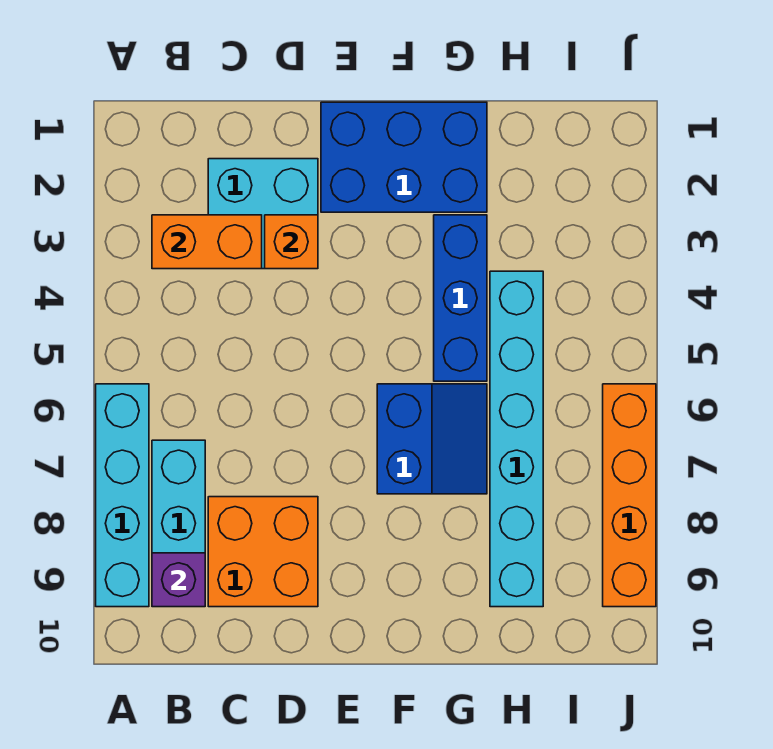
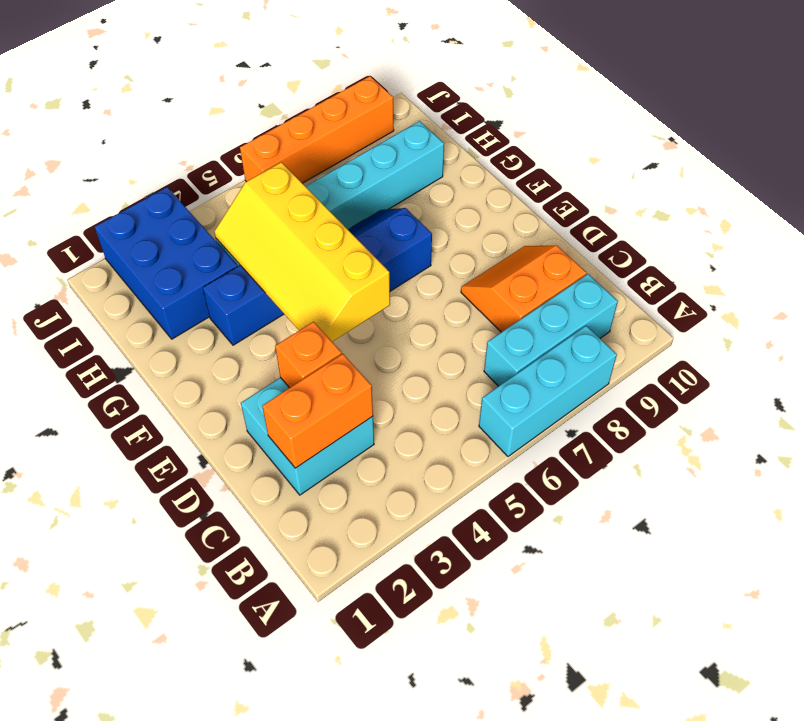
cyan 1x4 brick [96,384,149,607] -> cyan 1x3 brick [479,326,617,456]
orange 1x2 brick [152,215,262,269] -> orange 1x2 brick turned to [262,354,373,468]
purple 1x1 brick [152,553,205,607] -> none
orange 2x2 brick [208,497,318,607] -> orange 2x2 slope [461,246,586,332]
blue 2x3 brick [321,102,487,212] -> blue 2x3 brick moved to [95,187,238,339]
none -> yellow 2x4 slope [214,162,390,342]

